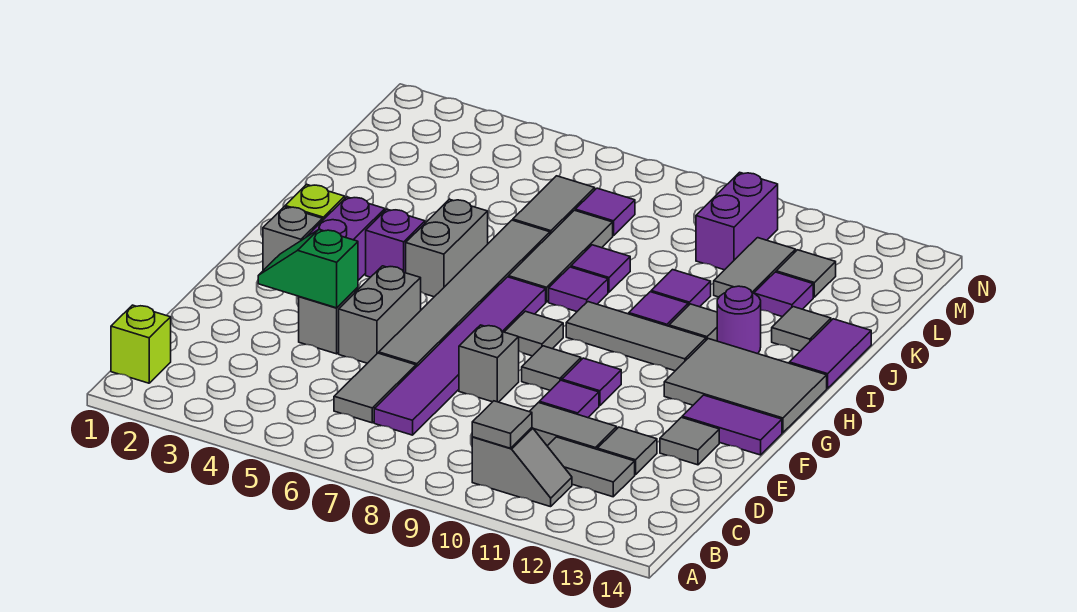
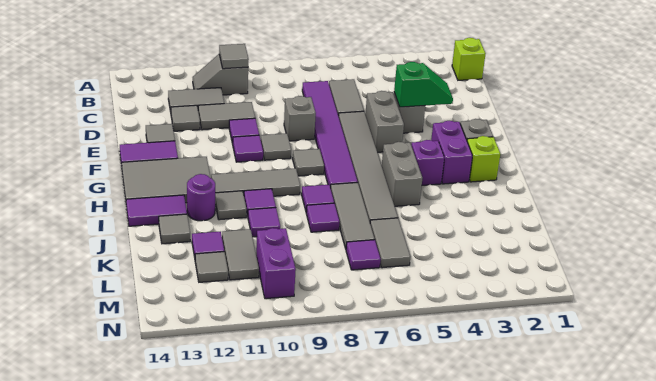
purple 1x2 tile [789,319,871,388] -> purple 1x2 tile turned to [126,195,187,226]

